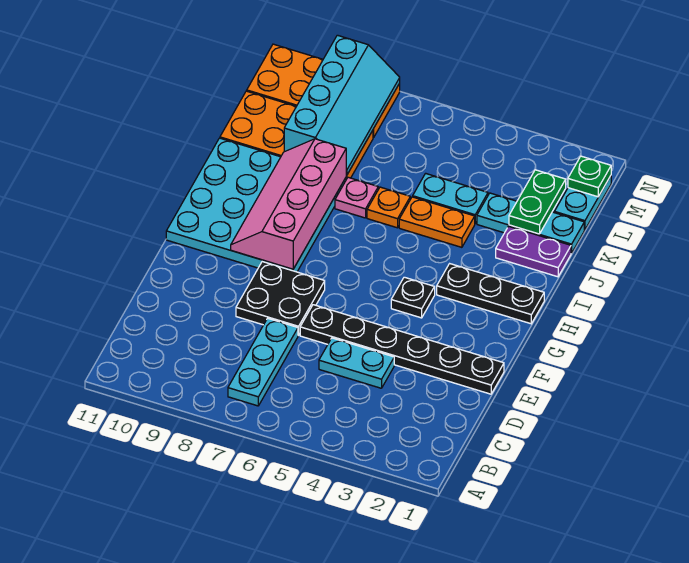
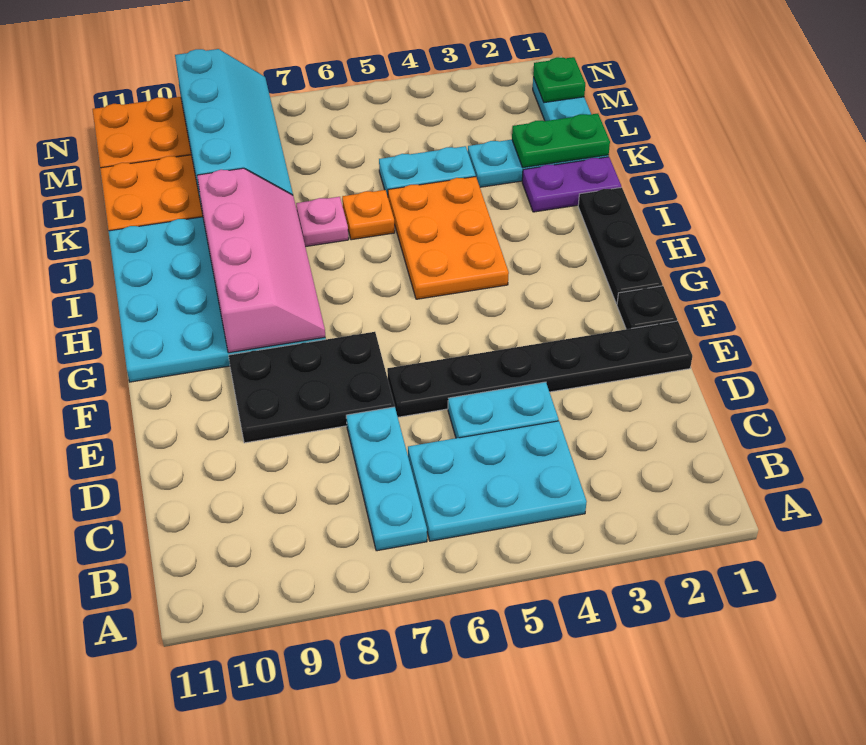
none -> cyan 2x3 plate [408,421,587,541]
black 2x2 plate [236,262,325,335] -> black 2x3 plate [229,332,395,443]
black 1x1 plate [391,277,435,318] -> black 1x1 plate moved to [617,286,677,329]
pink 2x4 slope [231,139,347,269] -> pink 2x4 slope turned to [197,168,325,353]
black 1x3 plate [437,264,544,324] -> black 1x3 plate turned to [578,187,663,304]
orange 1x2 plate [399,197,475,247] -> orange 2x3 plate [388,177,509,299]
green 1x2 plate [509,170,566,234] -> green 1x2 plate turned to [512,114,610,167]

